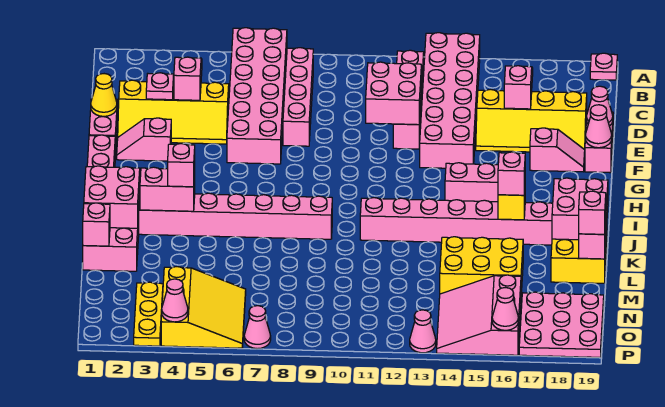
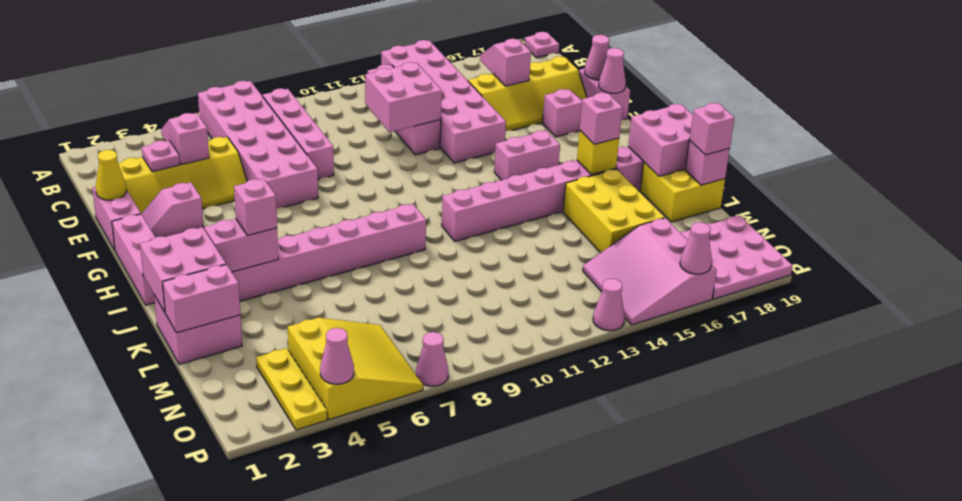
pink 1x1 brick [83,203,110,246] -> pink 1x2 brick [163,264,240,333]
yellow 2x3 brick [440,237,523,294] -> yellow 2x3 brick turned to [563,169,665,253]

